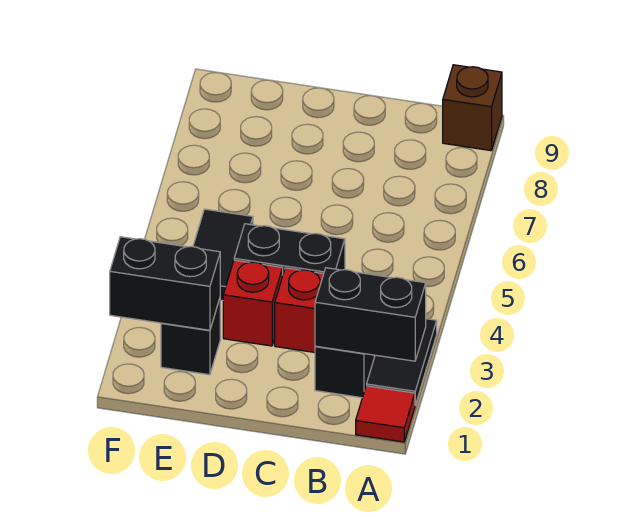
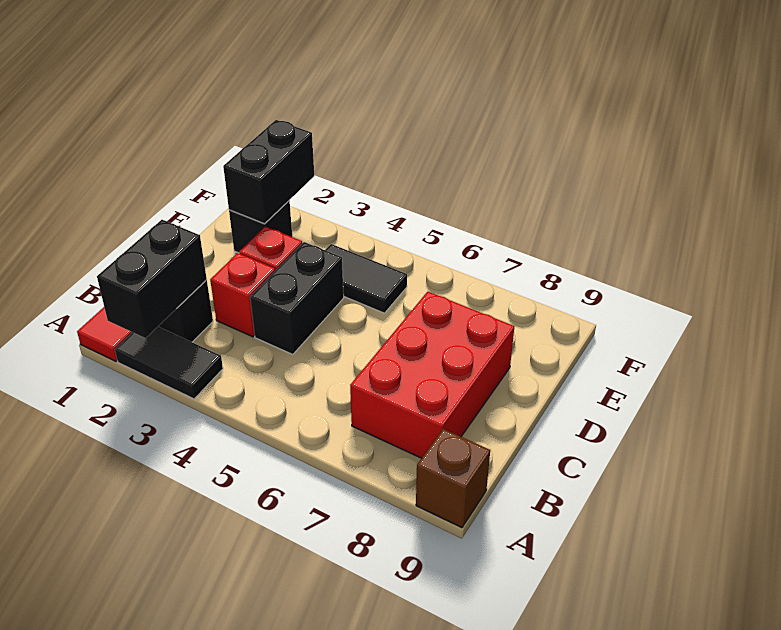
none -> red 2x3 brick [350,292,514,458]

